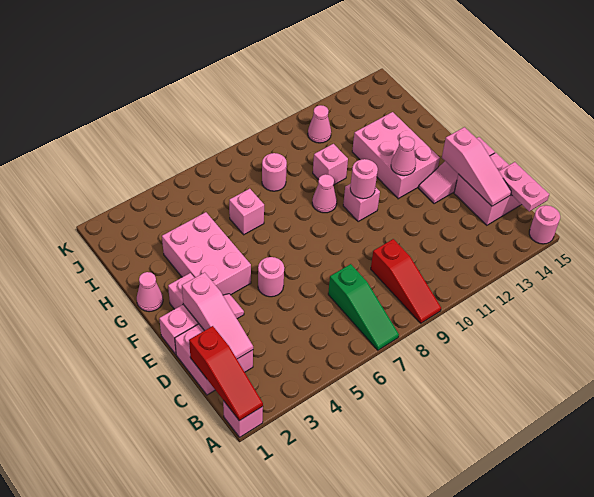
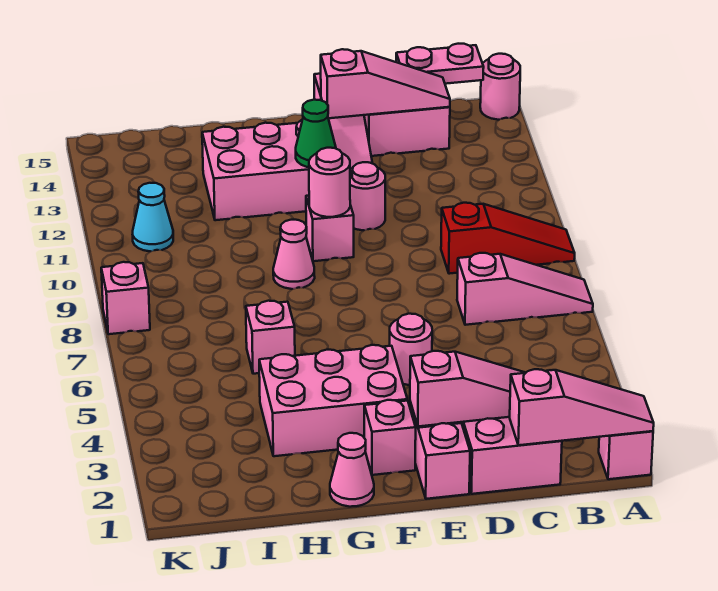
red 1x3 slope [189,326,263,421] -> pink 1x3 slope [510,369,654,445]
green 1x3 slope [328,264,399,350] -> pink 1x3 slope [457,253,593,325]
pink 1x1 cone [391,136,416,176] -> green 1x1 cone [296,100,336,167]
pink 1x1 brick [313,144,348,185] -> pink 1x1 brick moved to [101,262,150,334]
pink 1x1 round brick [262,153,287,191] -> pink 1x1 round brick moved to [350,162,385,230]
pink 1x1 cone [308,105,331,143] -> cyan 1x1 cone [133,183,173,251]

